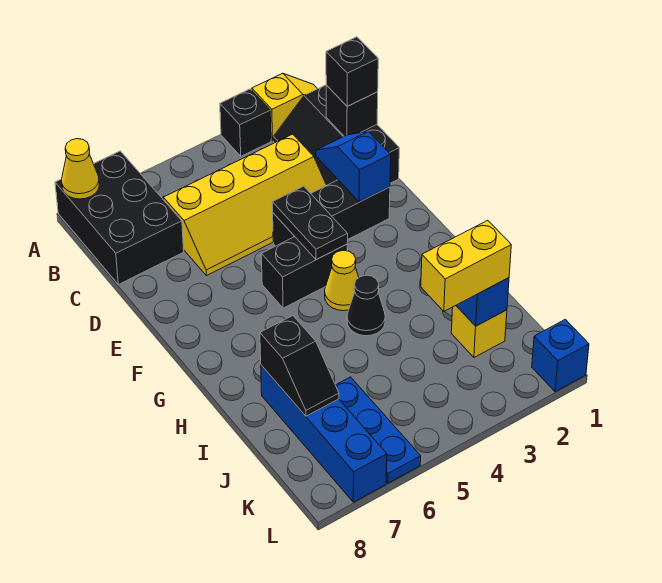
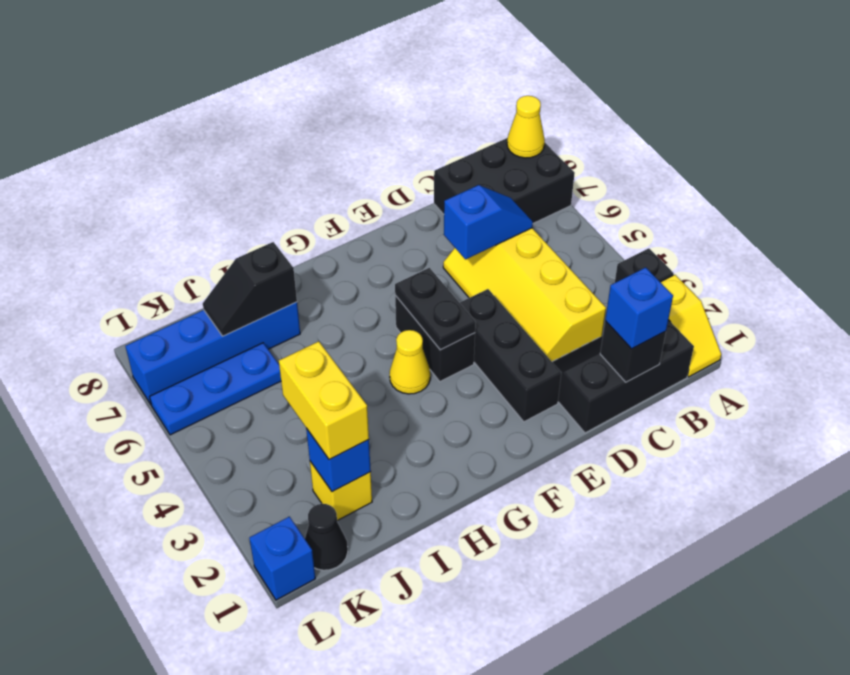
black 1x1 brick [326,37,378,106] -> blue 1x1 brick [605,267,673,349]
blue 1x2 slope [316,131,391,202] -> blue 1x2 slope moved to [444,185,533,259]
black 1x2 plate [272,186,348,260] -> black 1x2 plate turned to [395,268,476,350]
black 1x1 cone [347,275,385,336] -> black 1x1 cone moved to [305,504,348,570]

